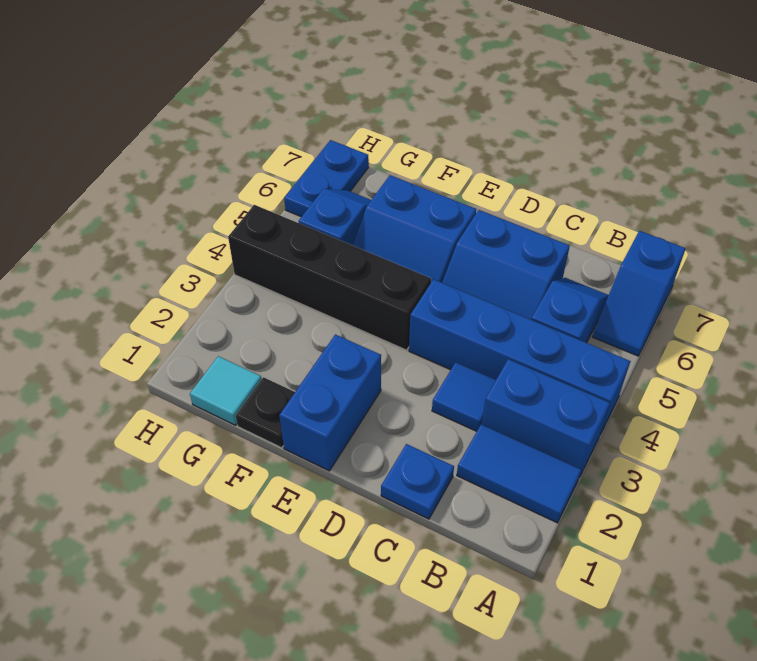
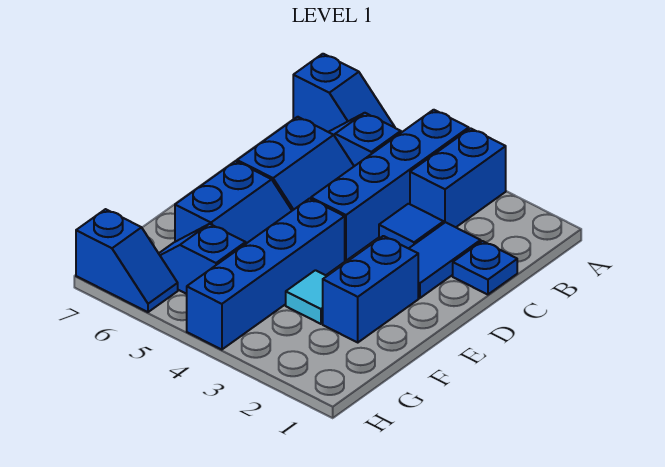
blue 1x2 tile [457,424,581,523] -> blue 1x2 tile moved to [409,222,481,298]
blue 1x2 brick [279,334,381,471] -> blue 1x2 brick turned to [323,236,418,342]
black 1x4 brick [228,205,431,350] -> blue 1x4 brick [187,199,345,350]
black 1x1 plate [236,377,295,448] -> none
cyan 1x1 tile [190,356,262,425] -> cyan 1x1 tile moved to [286,270,326,324]
blue 1x2 plate [284,140,369,217] -> blue 1x2 slope [76,209,178,312]

